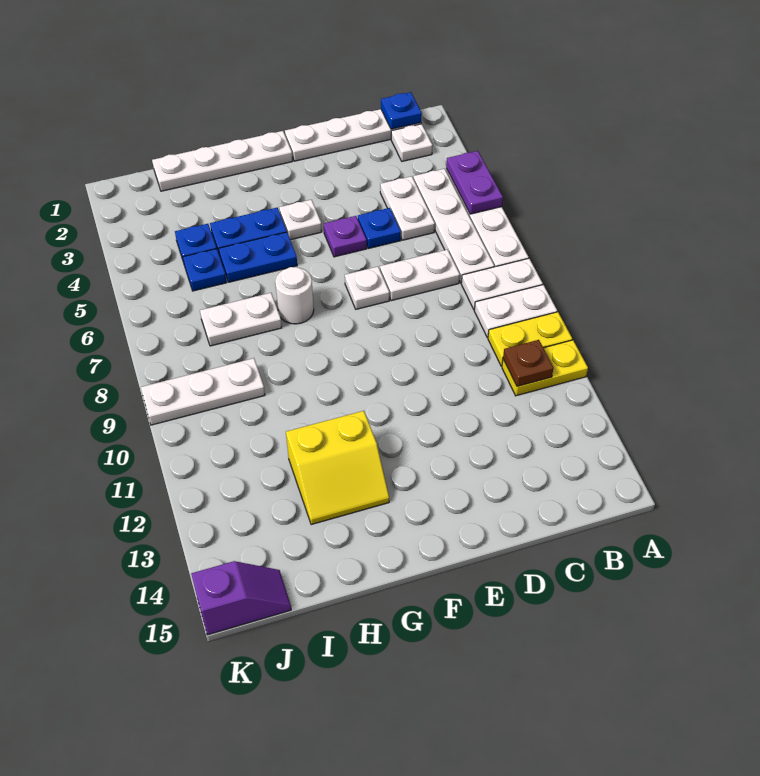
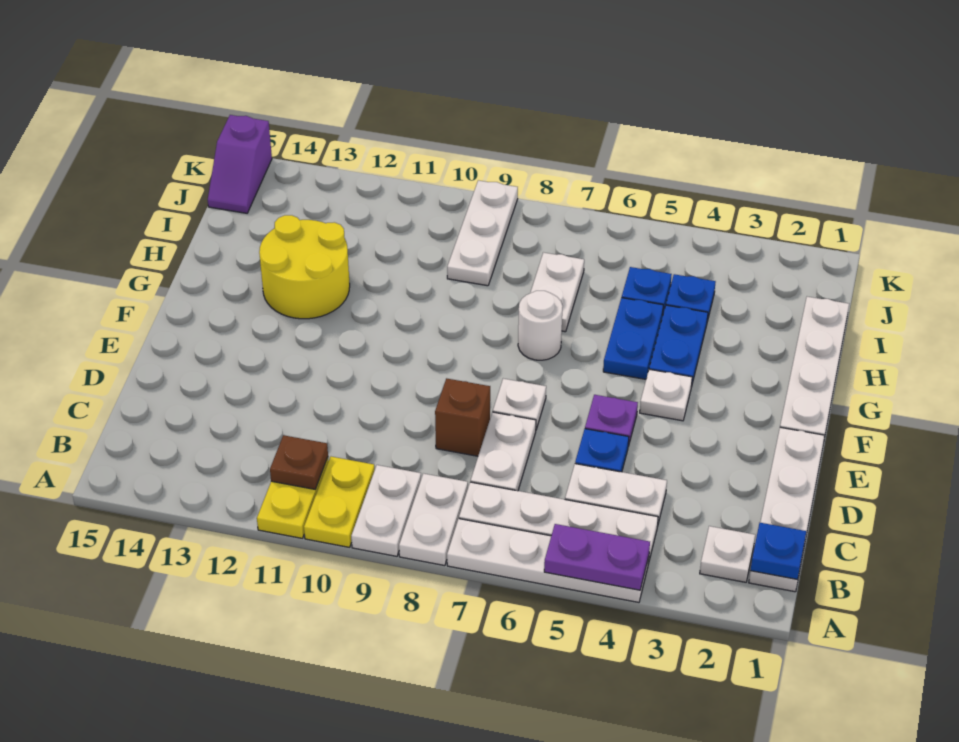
none -> brown 1x1 brick [435,378,490,456]
yellow 2x2 slope [286,411,389,525] -> yellow 2x2 round brick [259,215,350,319]

